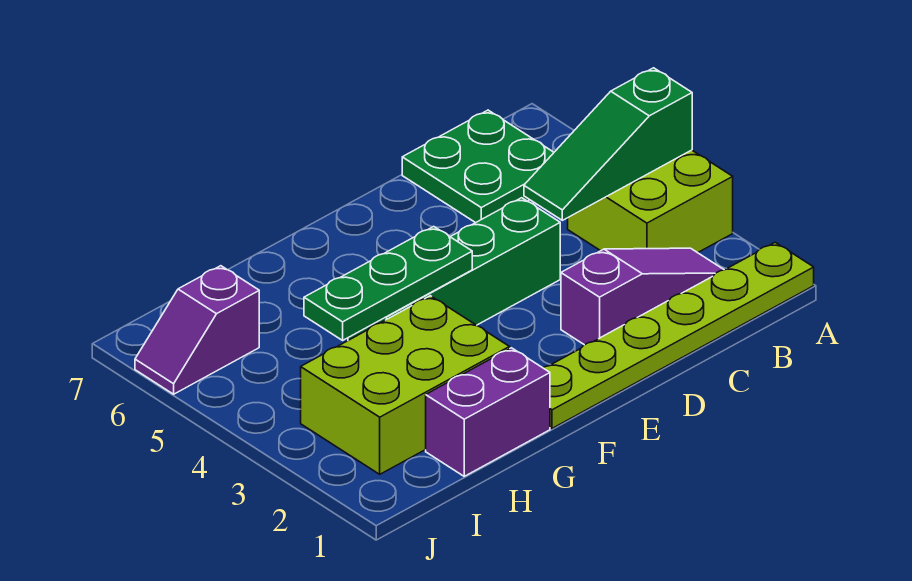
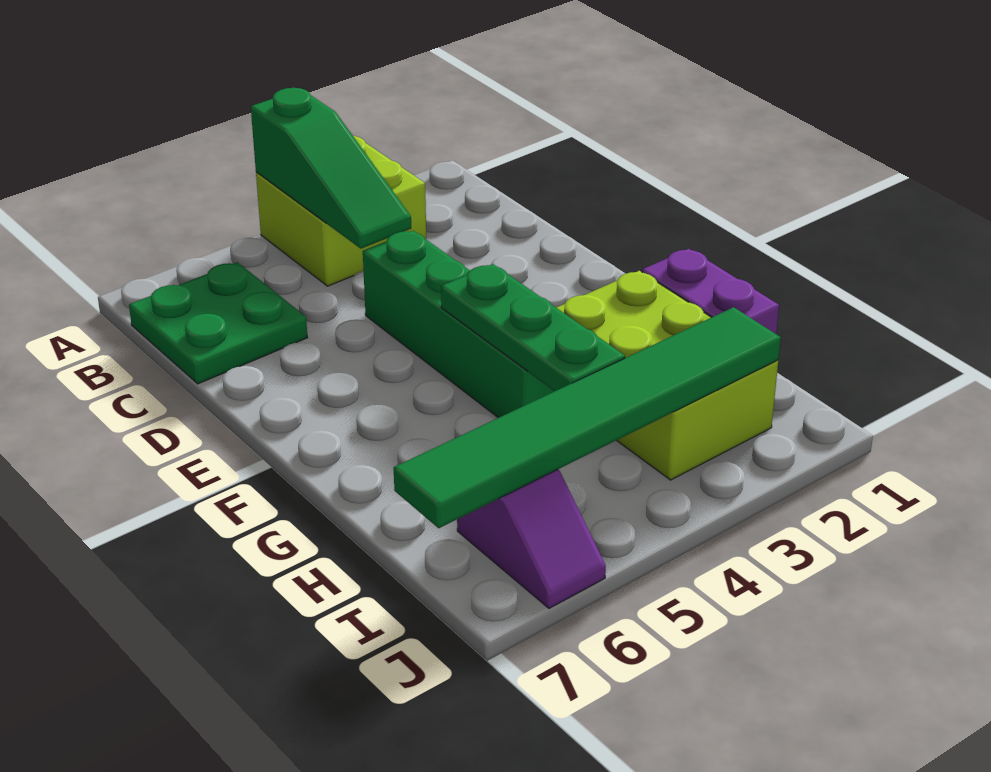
lime 1x6 plate [543,242,814,428] -> none
purple 1x3 slope [561,248,724,345] -> none
none -> green 1x6 tile [394,307,781,528]

